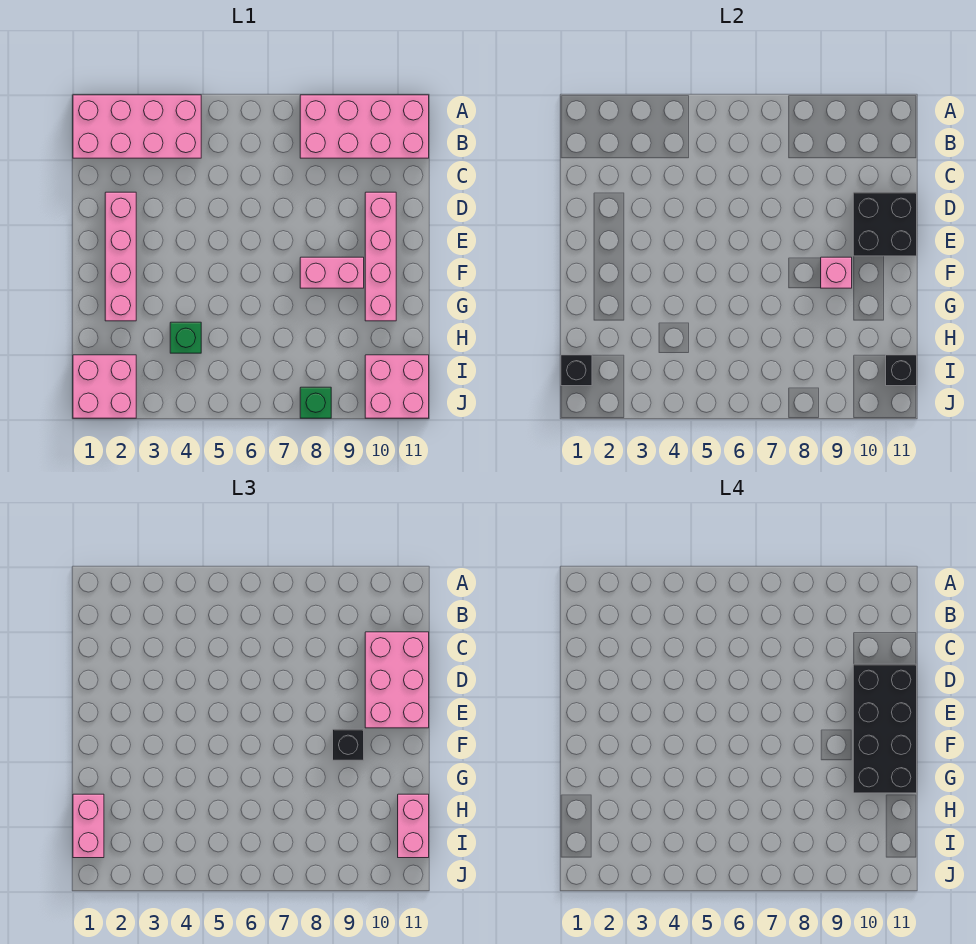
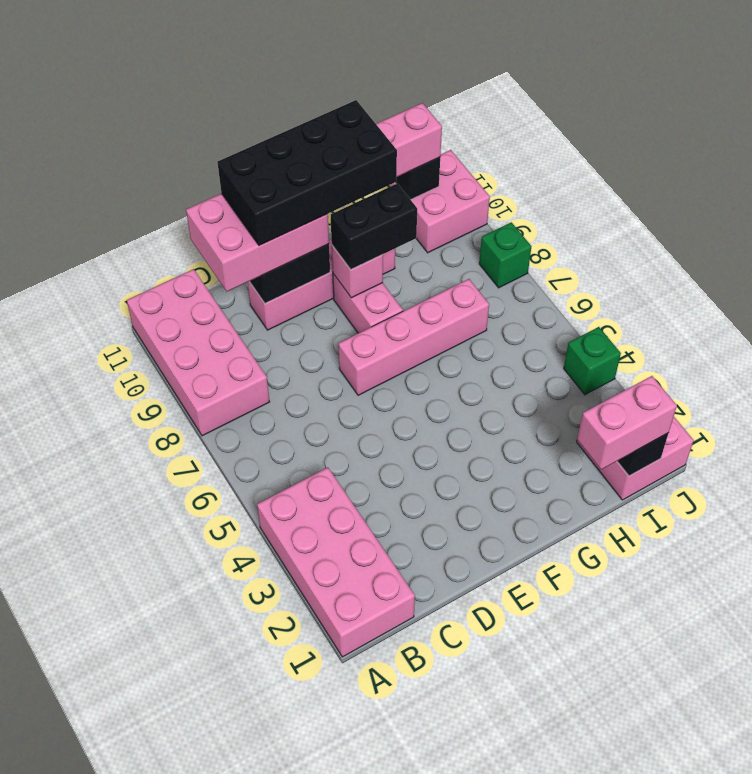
pink 1x4 brick [105,192,136,321] -> pink 1x4 brick moved to [339,279,489,395]
black 1x1 brick [333,729,364,760] -> black 1x2 brick [331,184,417,269]
green 1x1 brick [170,322,201,353] -> green 1x1 brick moved to [564,327,621,395]

